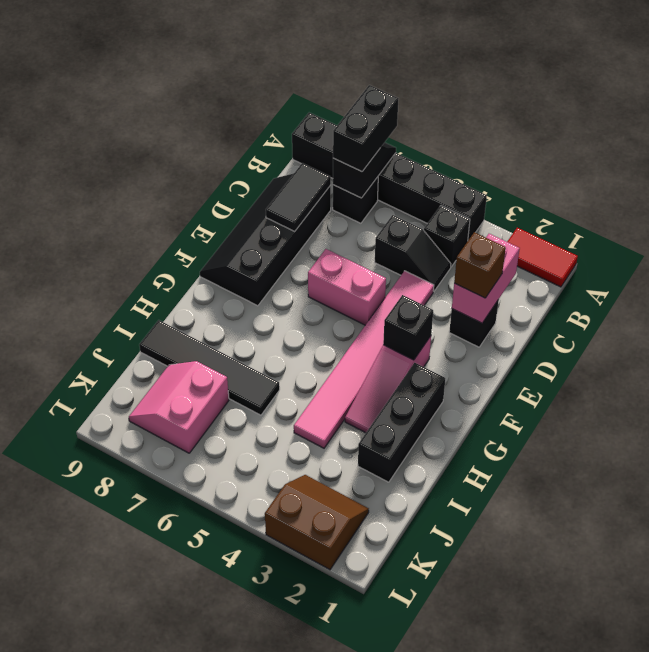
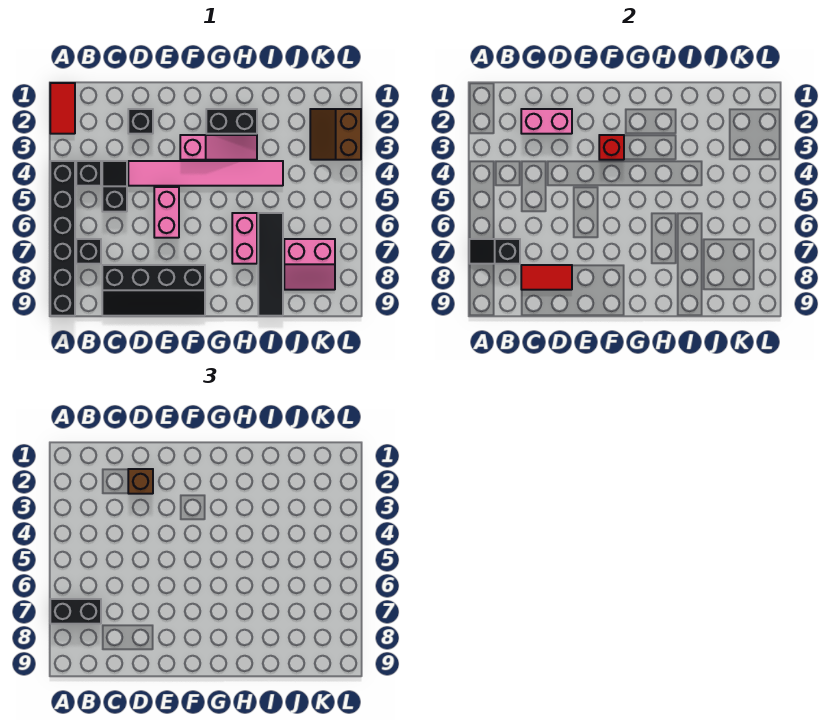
black 1x2 tile [266,163,331,232] -> red 1x2 tile [521,265,572,290]
black 1x1 brick [383,295,433,360] -> red 1x1 brick [599,135,624,160]
black 1x3 brick [358,363,445,482] -> black 1x2 brick [206,109,257,134]
none -> pink 1x2 brick [232,213,257,264]

